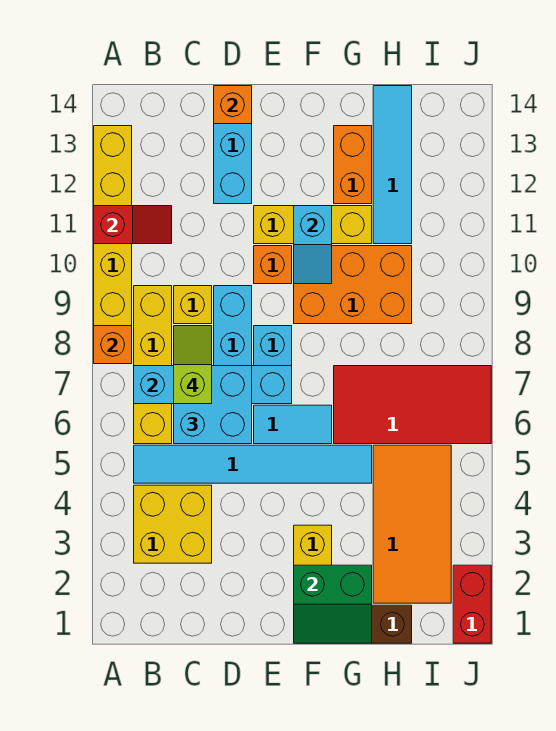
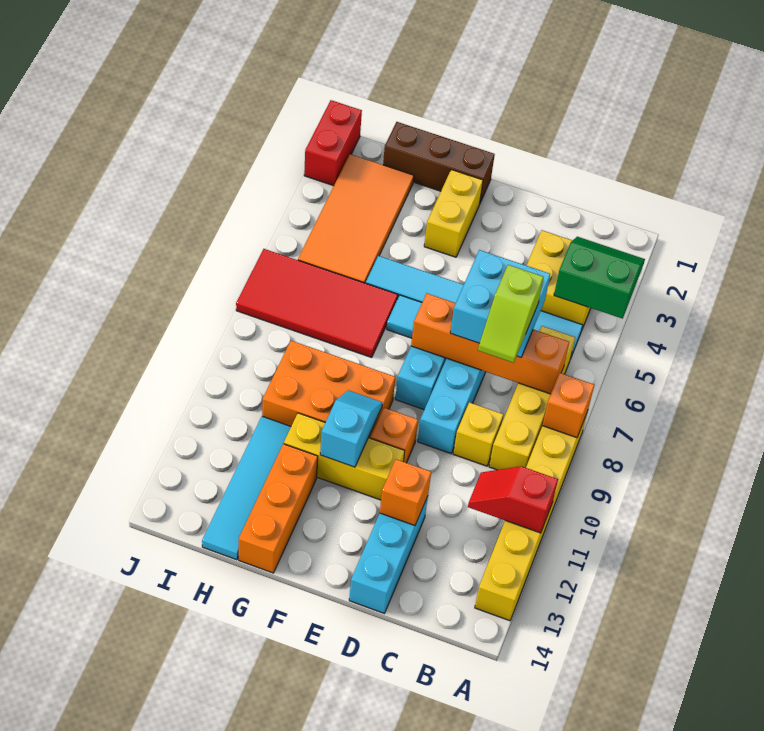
cyan 1x4 brick [134,366,292,404] -> orange 1x4 brick [411,293,569,394]
orange 1x1 brick [214,86,252,124] -> orange 1x1 brick moved to [380,459,431,525]
green 2x2 slope [294,565,372,643] -> green 2x2 slope moved to [554,237,645,319]
orange 1x2 brick [334,126,372,204] -> orange 1x3 brick [239,444,318,573]

